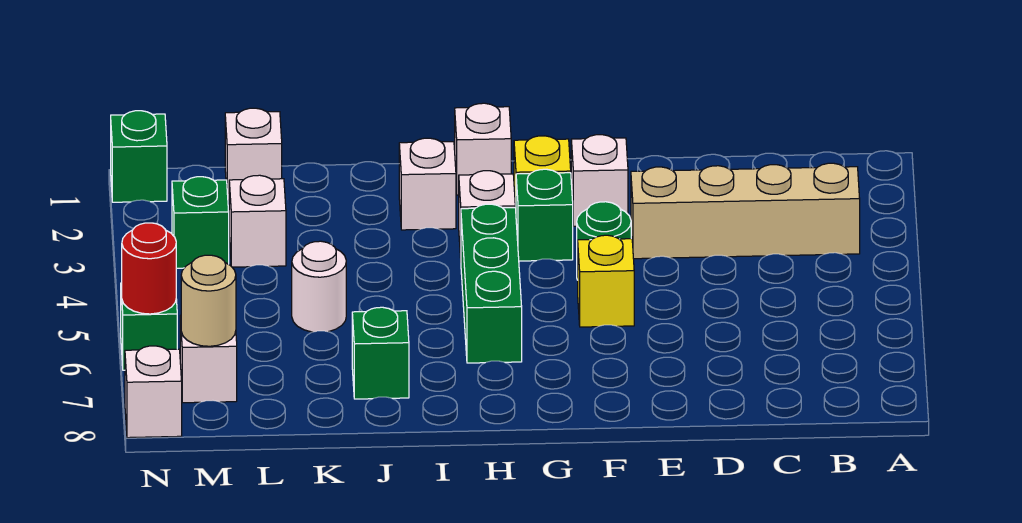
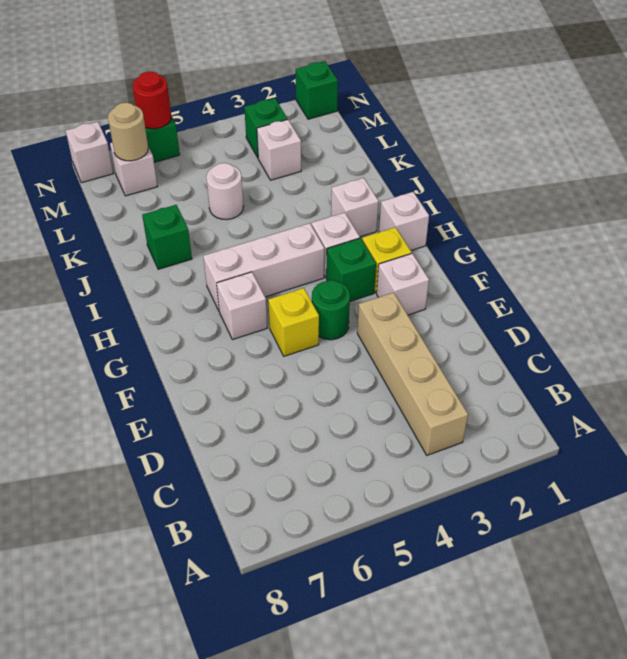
green 1x3 brick [461,204,522,363] -> white 1x3 brick [203,223,324,311]
white 1x1 brick [225,108,282,200] -> white 1x1 brick moved to [217,272,267,340]

